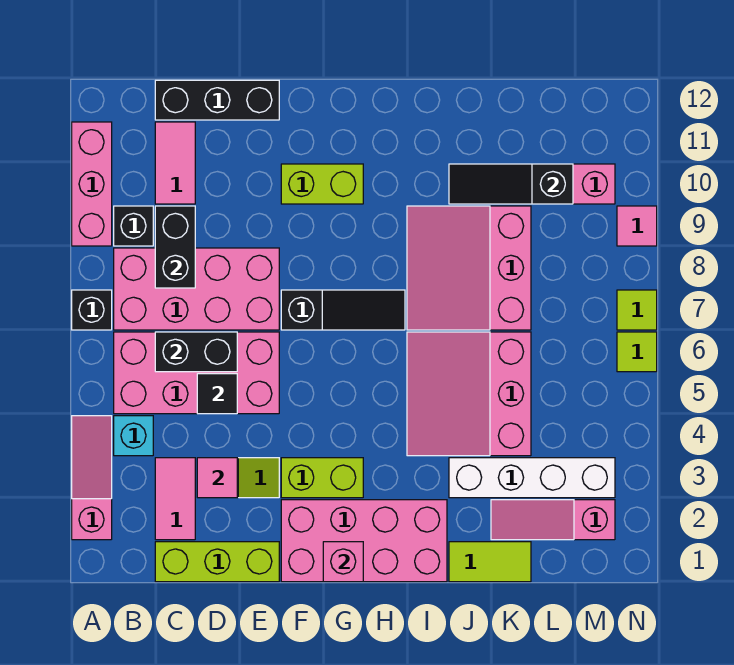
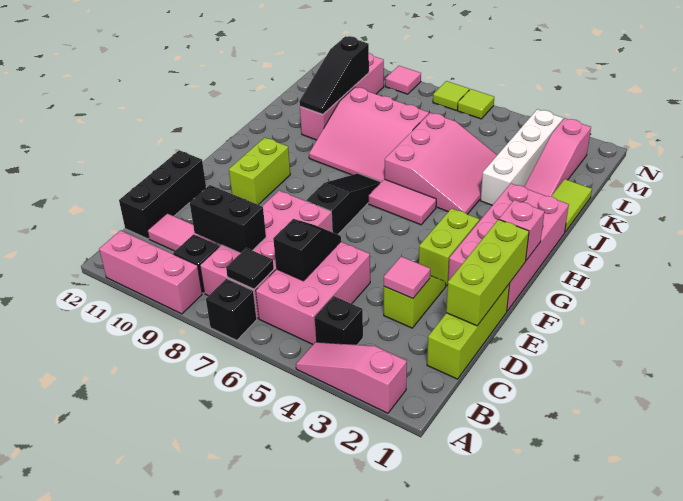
cyan 1x1 brick [114,416,153,456] -> black 1x1 brick [315,296,363,345]
pink 2x4 brick [114,332,279,414] -> pink 2x3 brick [256,242,370,344]
pink 1x2 tile [155,458,195,540] -> pink 1x2 tile moved to [369,179,436,225]
black 1x2 brick [155,332,237,372] -> black 1x2 slope [273,219,341,281]
none -> lime 1x3 brick [446,219,529,326]
black 1x1 tile [197,374,237,414] -> black 1x1 tile moved to [226,248,274,289]
pink 3x3 slope [407,332,531,456] -> pink 3x3 slope turned to [385,113,497,214]

